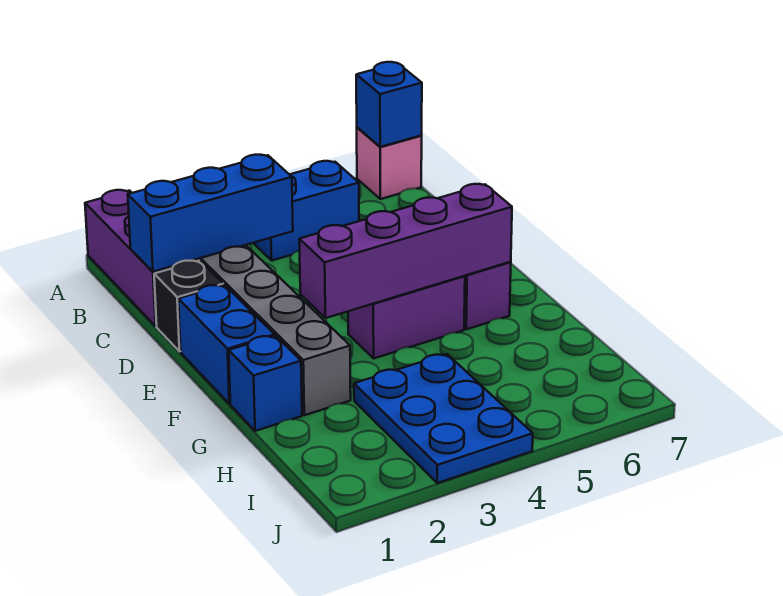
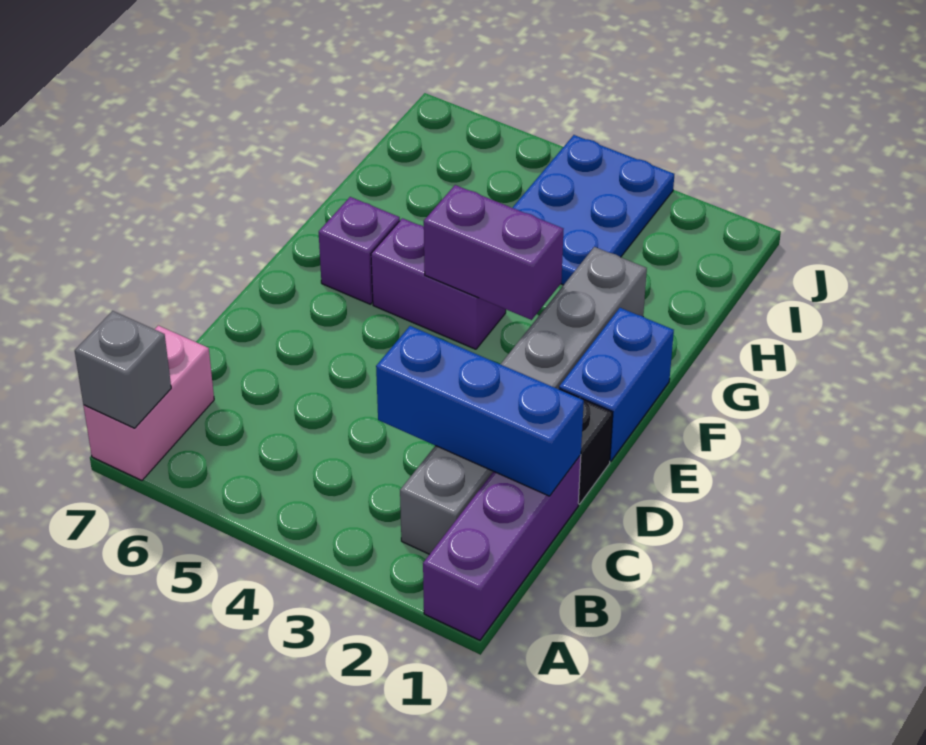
pink 1x1 brick [357,127,422,199] -> pink 1x2 brick [83,326,214,480]
blue 1x1 brick [356,62,422,147] -> grey 1x1 brick [75,311,171,428]
blue 1x2 brick [254,161,359,260] -> none
purple 1x4 brick [299,184,512,318] -> purple 1x2 brick [424,185,563,320]
blue 1x1 brick [229,336,302,431] -> none

